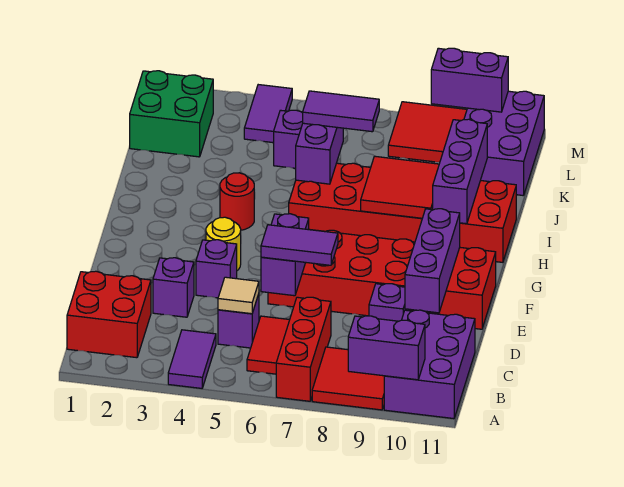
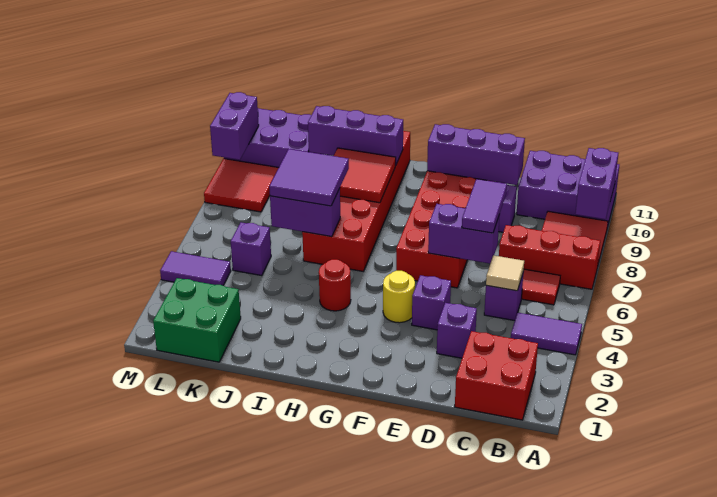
purple 1x2 tile [303,91,379,132] -> purple 2x2 tile [269,149,349,206]

